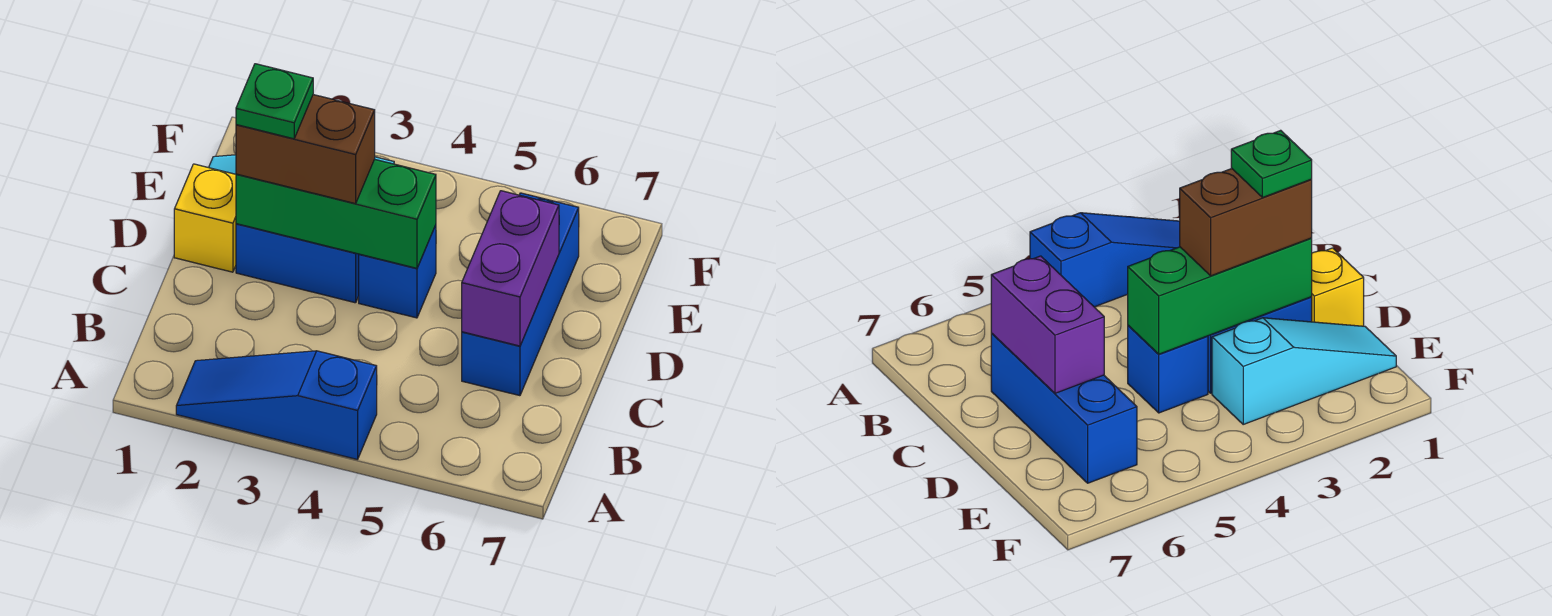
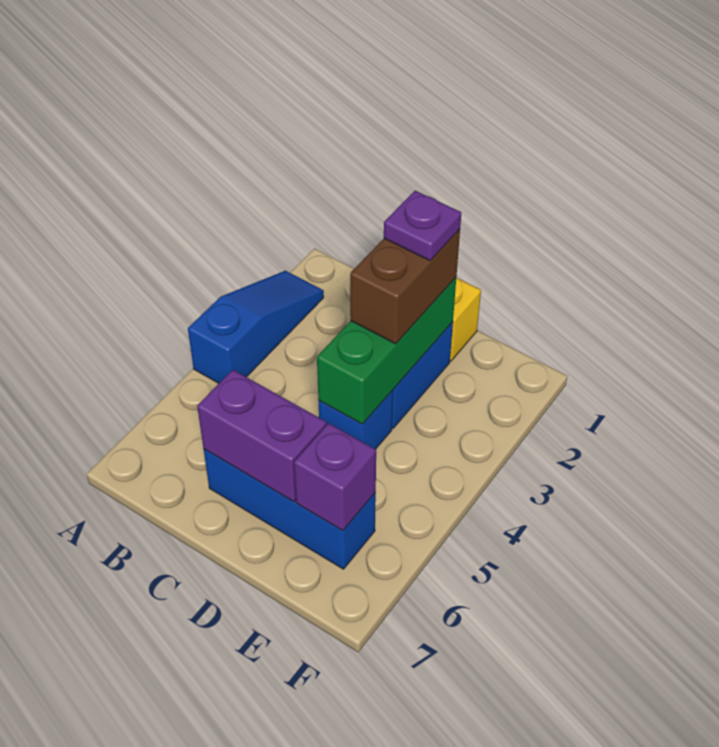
green 1x1 plate [236,64,313,139] -> purple 1x1 plate [384,191,461,261]
cyan 1x3 slope [1212,318,1396,424] -> none
none -> purple 1x1 brick [294,423,376,531]

